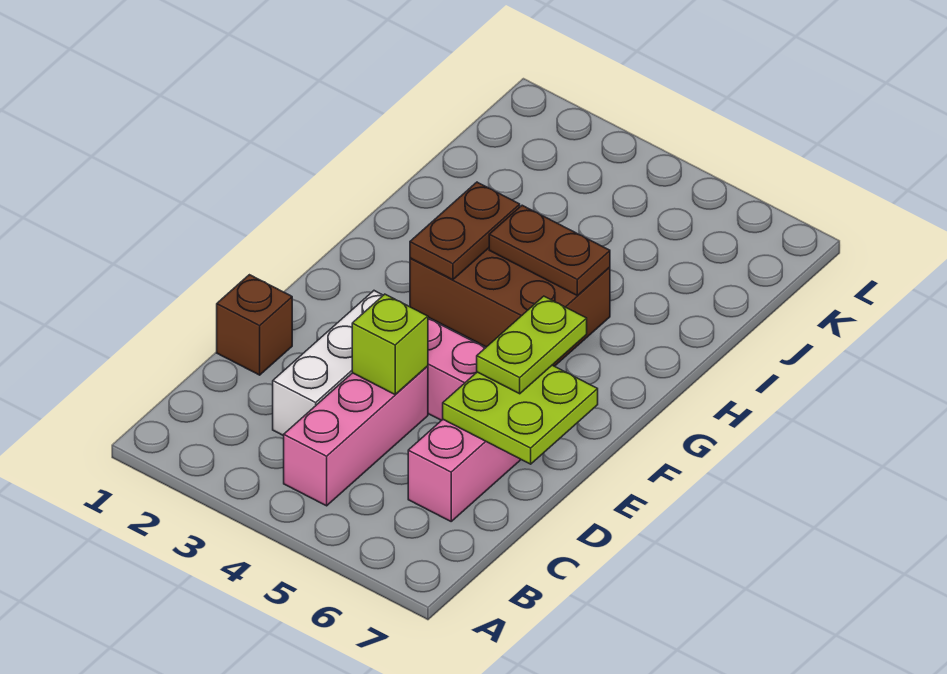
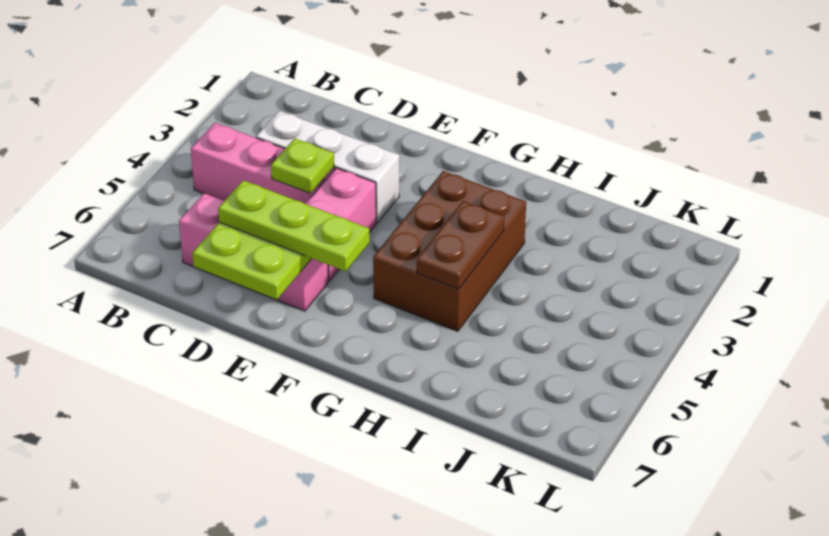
brown 1x1 brick [217,275,292,375] -> none
lime 1x1 brick [352,294,428,395] -> lime 1x1 plate [271,138,334,193]
lime 1x2 plate [477,296,587,394] -> lime 1x3 plate [218,180,370,271]
brown 1x2 plate [410,182,520,280] -> none

